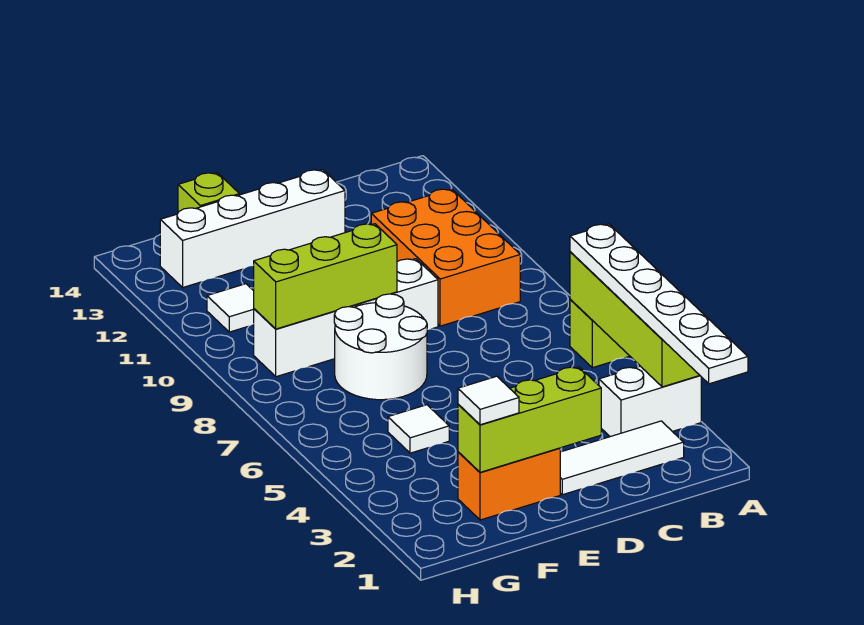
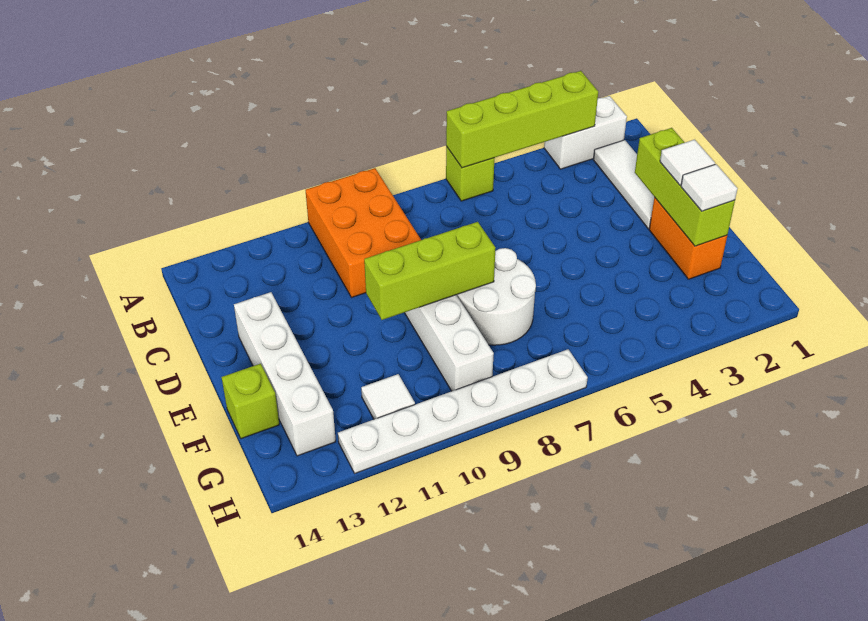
white 1x6 plate [570,224,748,384] -> white 1x6 plate moved to [338,349,588,473]
white 1x2 brick [599,366,701,437] -> white 1x2 brick turned to [544,96,627,169]
orange 2x3 brick [371,189,520,326] -> orange 2x3 brick turned to [305,168,421,298]
lime 1x3 brick [254,224,397,329] -> lime 1x3 brick turned to [364,222,495,320]
white 1x1 tile [388,405,449,453] -> white 1x1 tile moved to [660,139,715,185]

